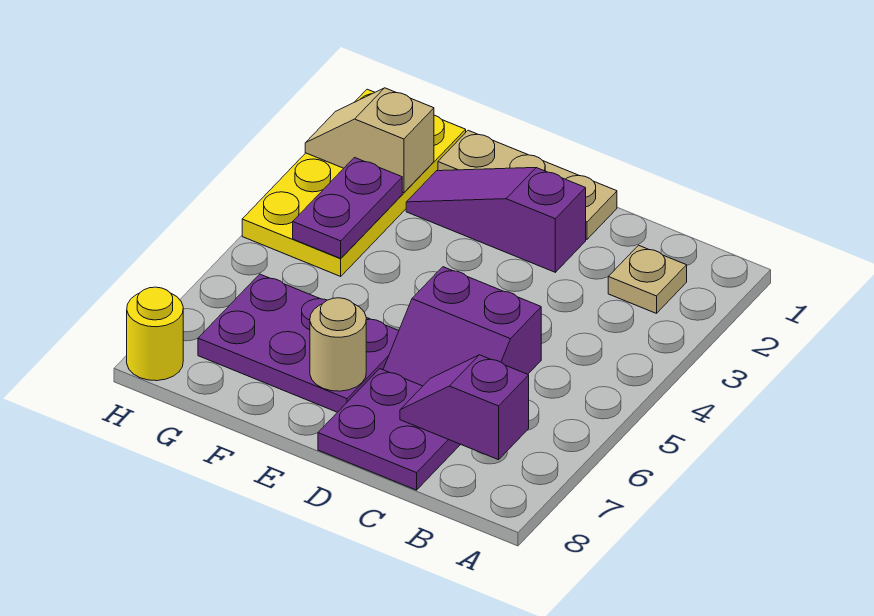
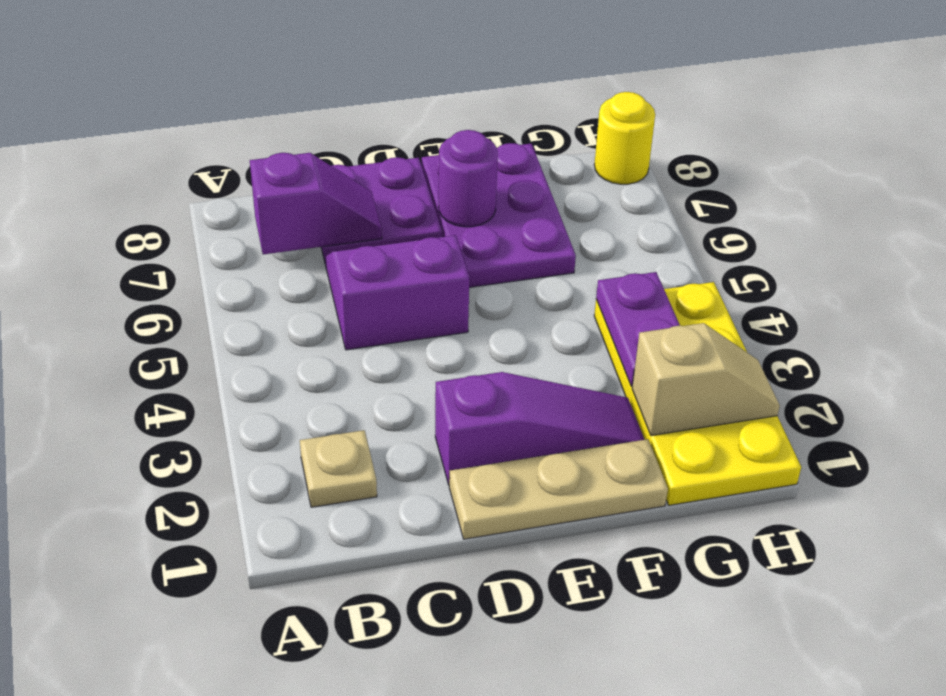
purple 2x3 plate [198,274,399,412] -> purple 2x3 plate turned to [422,143,576,288]
tan 1x1 round brick [310,298,366,391] -> purple 1x1 round brick [439,130,498,227]

